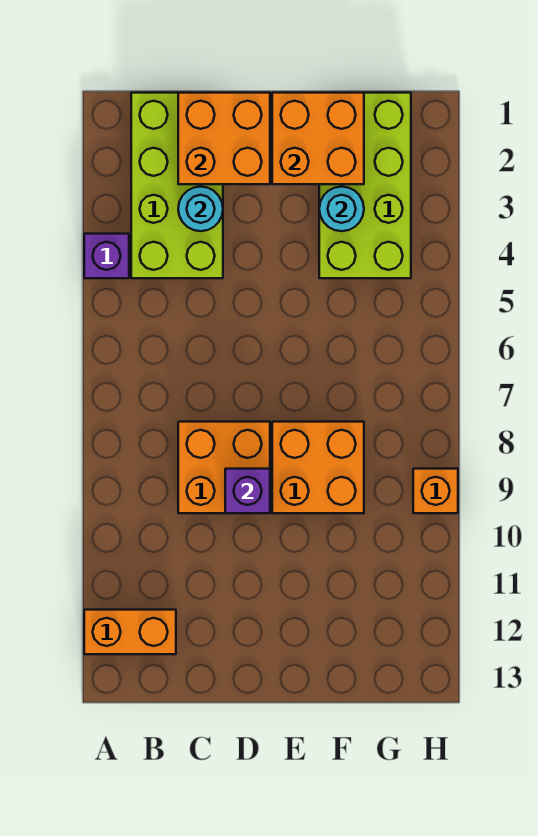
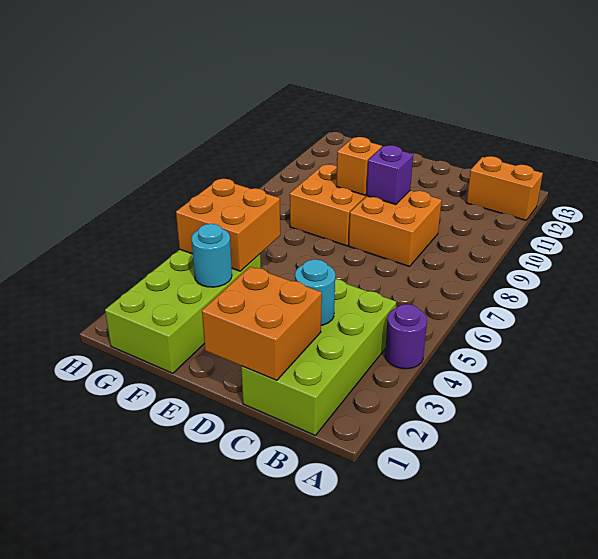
purple 1x1 brick [84,234,129,278] -> purple 1x1 round brick [385,304,427,369]
orange 2x2 brick [272,93,364,184] -> orange 2x2 brick moved to [176,179,280,271]
orange 1x1 brick [413,469,458,513] -> orange 1x1 brick moved to [336,137,382,195]

